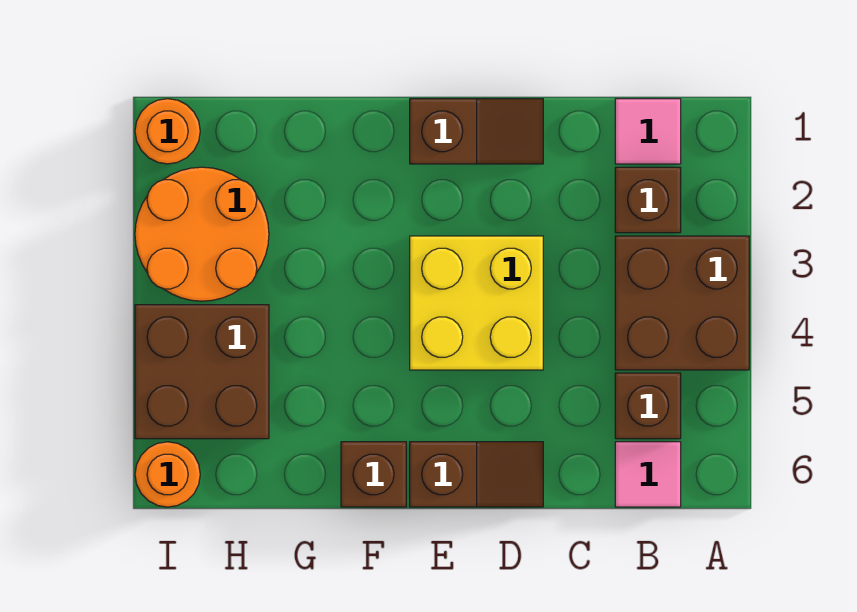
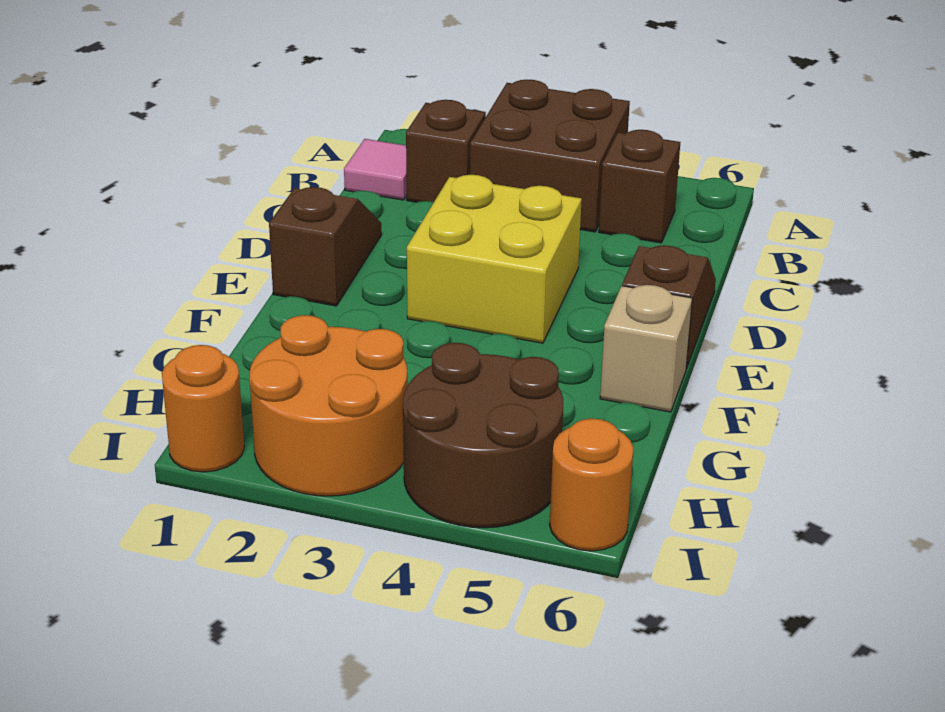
pink 1x1 tile [615,442,681,507] -> none
brown 1x1 brick [341,442,406,507] -> tan 1x1 brick [600,285,692,412]
brown 2x2 brick [135,305,269,439] -> brown 2x2 round brick [403,343,563,528]

